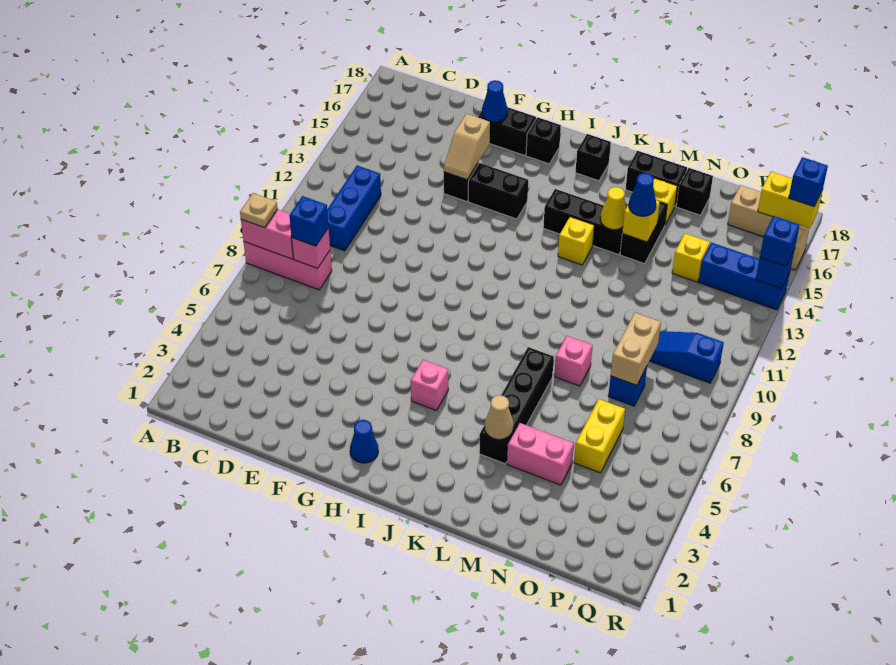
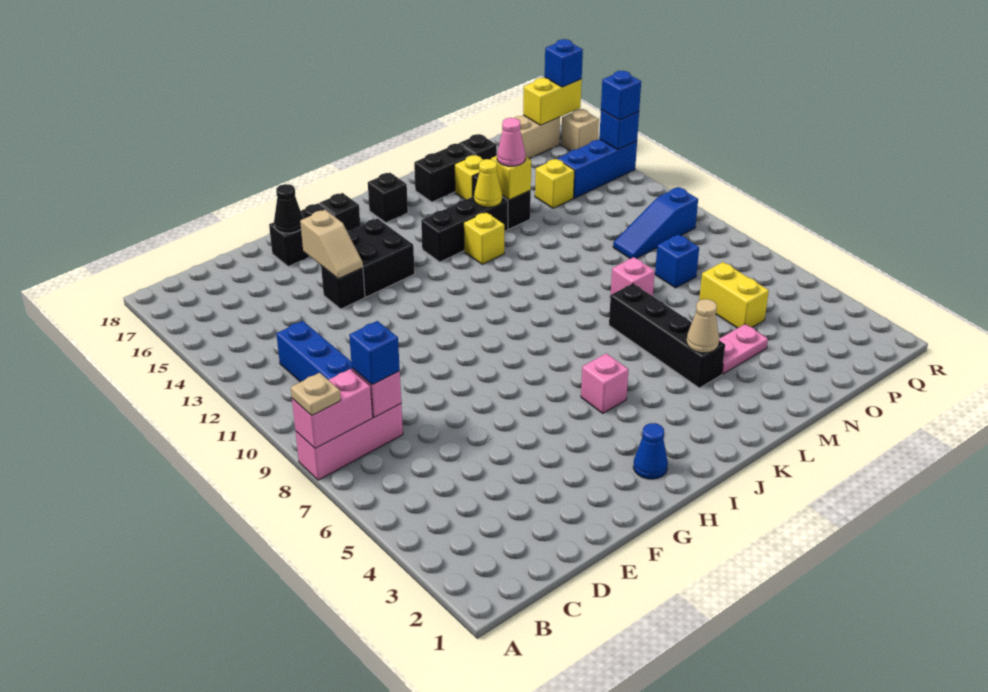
blue 1x1 cone [482,80,507,122] -> black 1x1 cone [274,184,303,233]
black 1x2 brick [468,163,528,219] -> black 2x2 brick [347,219,415,297]
pink 1x2 brick [507,423,574,485] -> pink 1x2 plate [719,324,768,374]
blue 1x1 cone [629,173,656,216] -> pink 1x1 cone [497,118,525,166]
tan 1x2 brick [611,313,661,385] -> none

